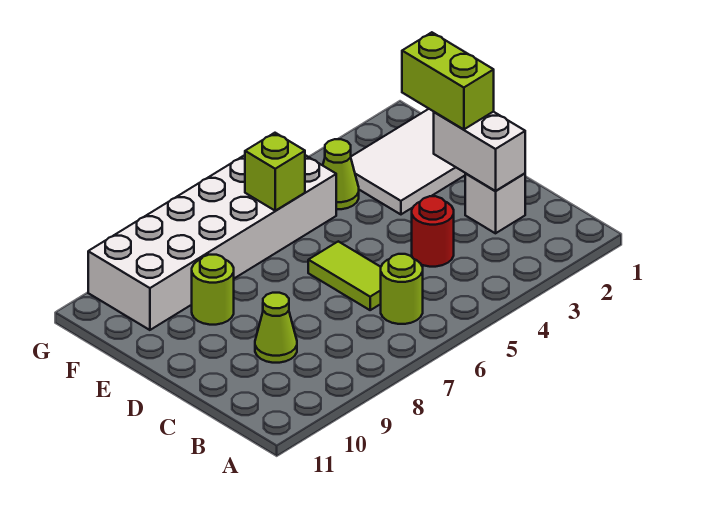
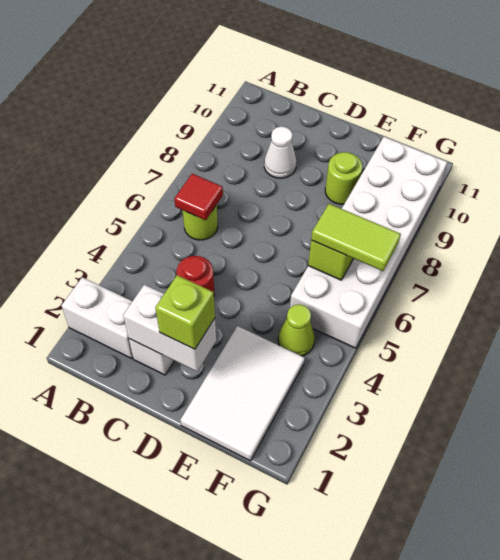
none -> white 1x2 brick [61,277,133,359]
none -> red 1x1 tile [174,174,223,220]
lime 1x2 tile [308,241,381,310] -> lime 1x2 tile moved to [311,204,401,271]
lime 1x1 cone [255,293,297,363] -> white 1x1 cone [264,126,296,178]
lime 1x2 brick [402,32,494,129] -> lime 1x1 brick [155,275,215,349]

